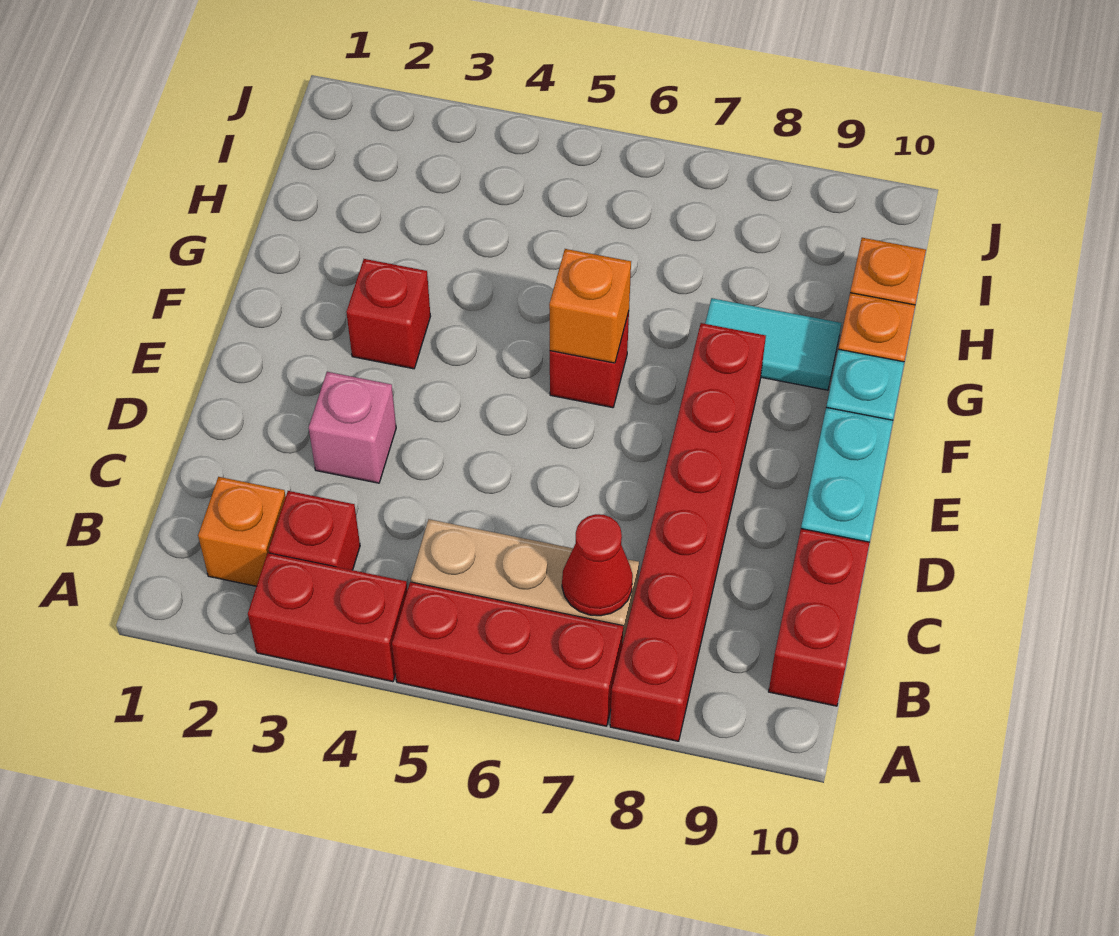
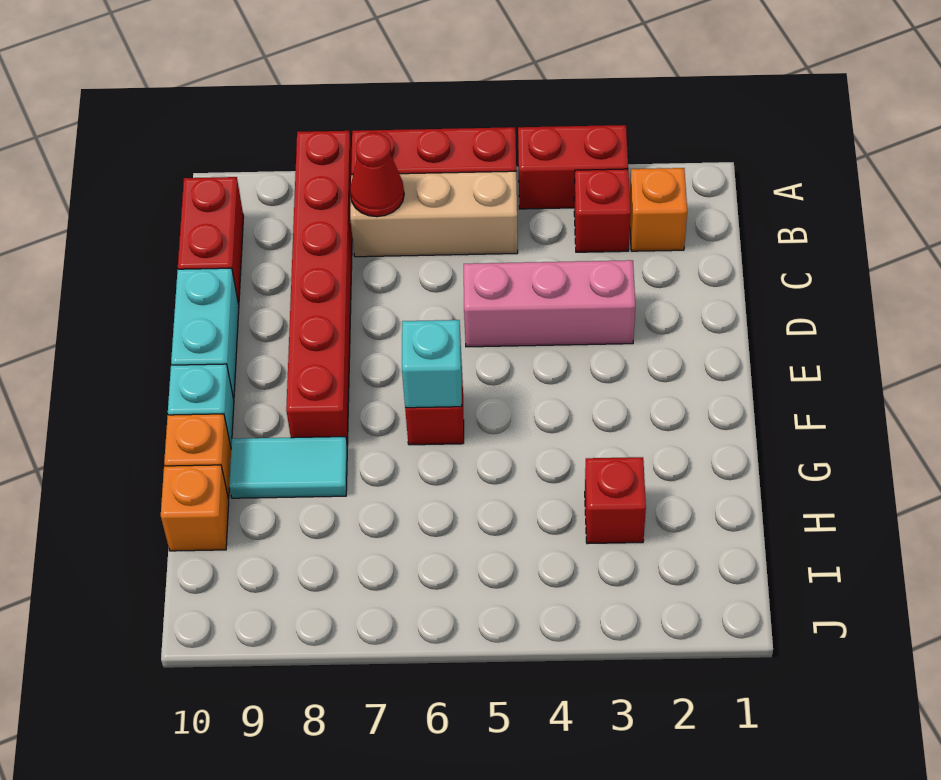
pink 1x1 brick [309,371,396,483] -> pink 1x3 brick [464,260,635,347]
red 1x1 brick [346,259,431,369] -> red 1x1 brick moved to [585,457,646,544]
orange 1x1 brick [549,249,631,363] -> cyan 1x1 brick [402,320,462,408]

